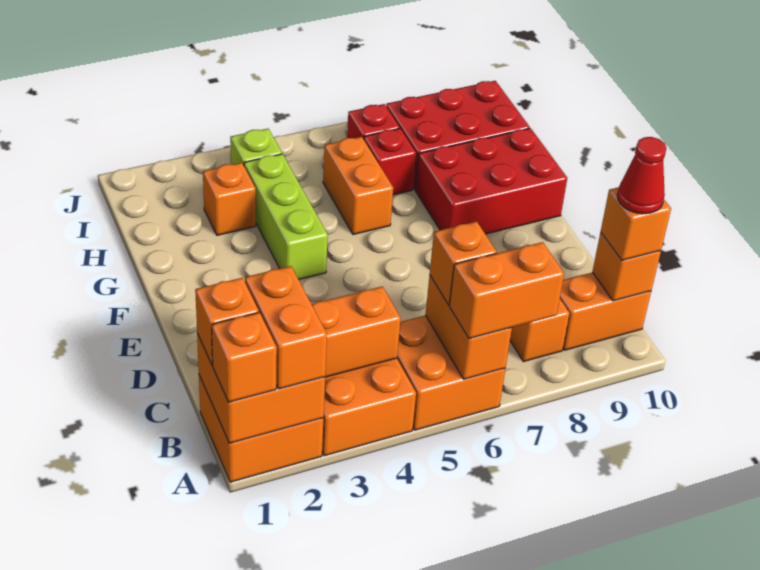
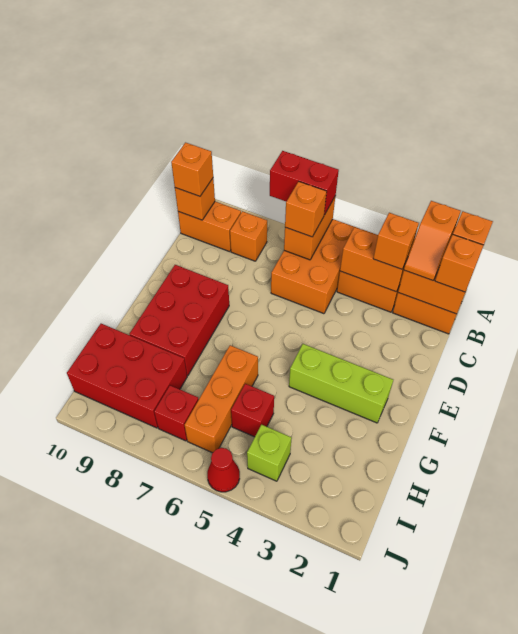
orange 1x2 brick [245,266,327,389] -> orange 1x2 slope [404,201,461,280]
orange 2x2 brick [397,315,505,430] -> orange 2x3 brick [271,219,360,314]
orange 1x2 brick [449,242,564,339] -> red 1x2 brick [270,151,339,215]
red 1x1 cone [617,137,666,214] -> red 1x1 cone moved to [207,448,240,492]
lime 1x3 brick [244,154,328,280] -> lime 1x3 brick turned to [289,344,393,423]
red 2x3 brick [415,128,567,234] -> red 2x3 brick turned to [129,265,229,376]
orange 1x2 brick [323,137,393,234] -> orange 1x3 brick [185,345,258,453]
orange 1x1 brick [203,163,256,235] -> orange 1x1 brick moved to [373,213,419,269]
red 1x1 brick [364,128,416,195] -> red 1x1 brick moved to [231,384,274,437]

